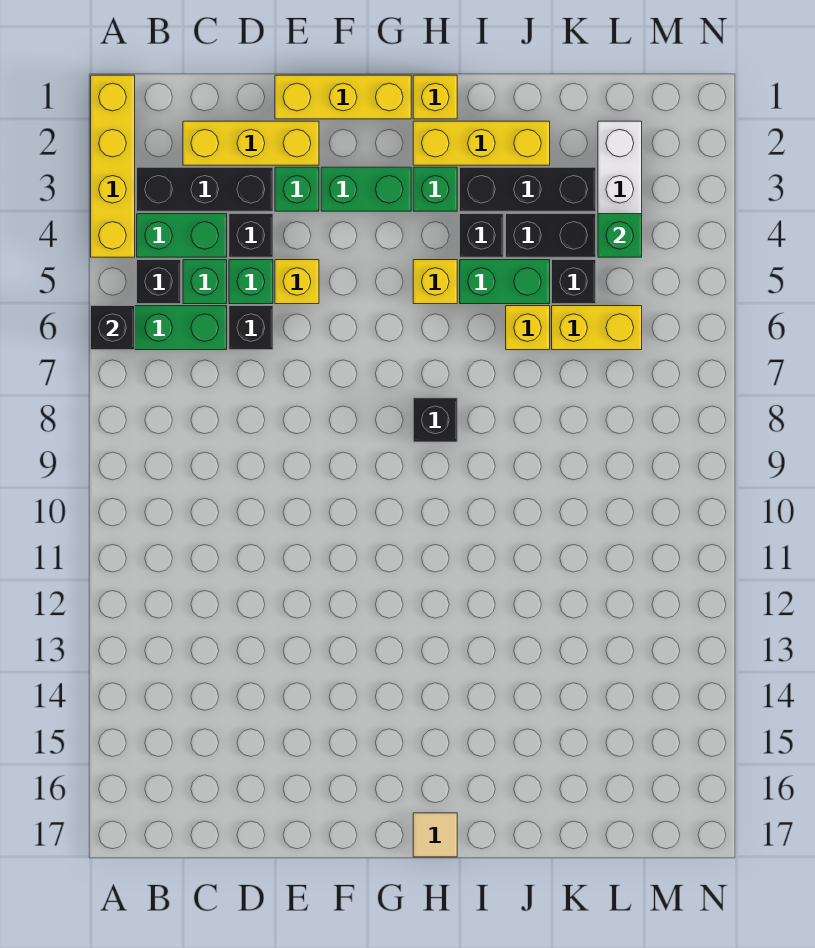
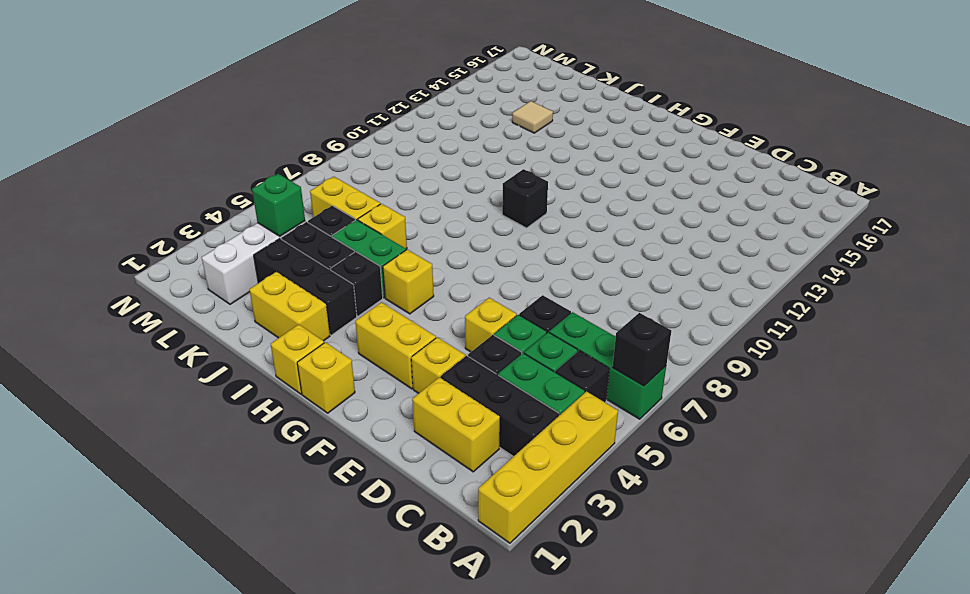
yellow 1x3 brick [183,121,319,165] -> yellow 1x2 brick [412,377,500,472]
yellow 1x3 brick [275,75,411,119] -> yellow 1x1 brick [297,342,355,413]
green 1x1 brick [275,167,319,211] -> yellow 1x1 brick [411,337,465,393]
green 1x2 brick [321,167,411,211] -> yellow 1x2 brick [355,302,436,389]
yellow 1x3 brick [413,121,550,165] -> yellow 1x2 brick [249,272,330,341]
green 1x1 brick [413,167,457,211] -> none
black 1x1 brick [413,398,457,442] -> black 1x1 brick moved to [502,169,548,228]
tan 1x1 tile [413,813,457,857] -> tan 1x1 tile moved to [512,101,553,133]

